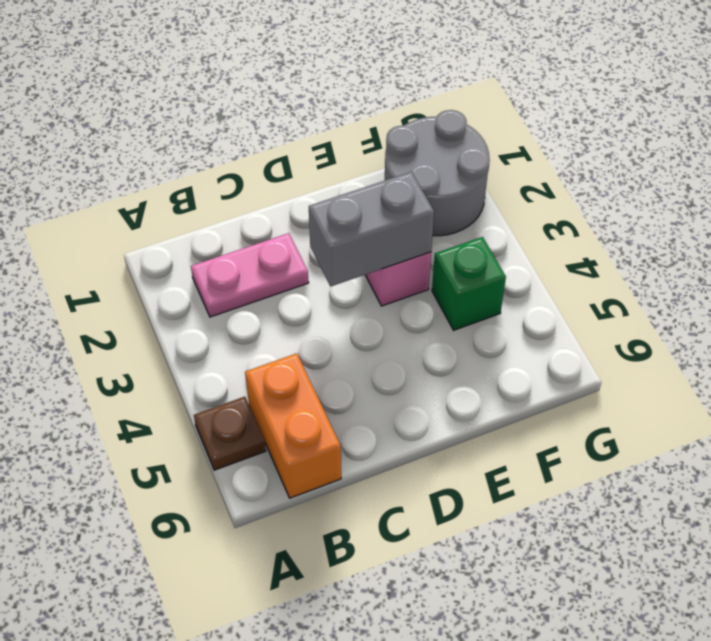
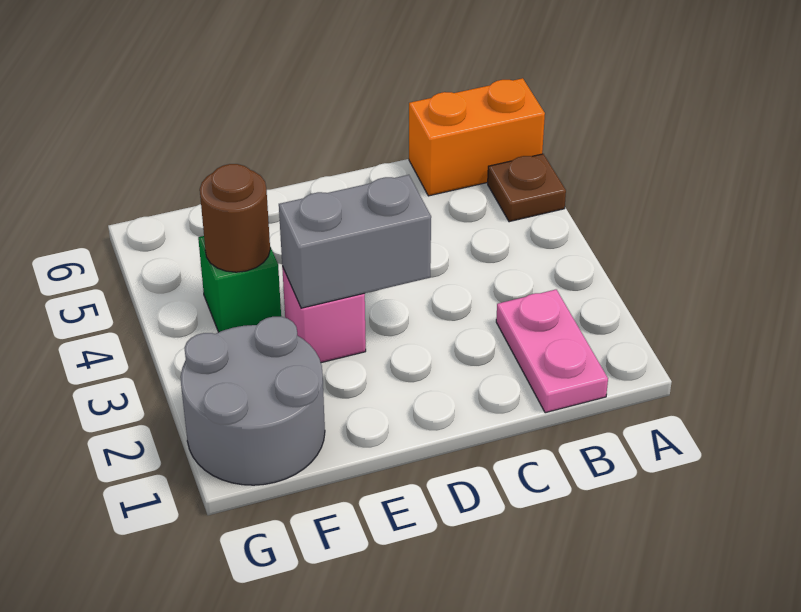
pink 1x2 plate [191,233,309,317] -> pink 1x2 plate turned to [496,290,608,413]
orange 1x2 brick [245,353,341,498] -> orange 1x2 brick turned to [409,78,545,196]
none -> brown 1x1 round brick [200,164,270,272]

